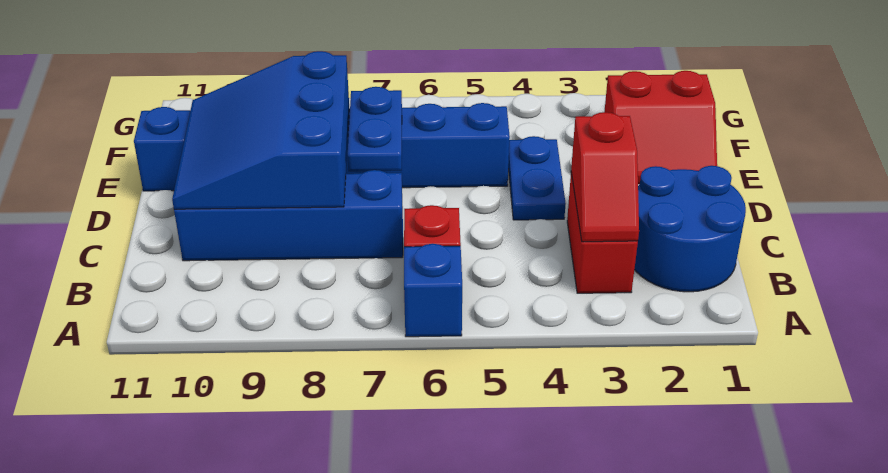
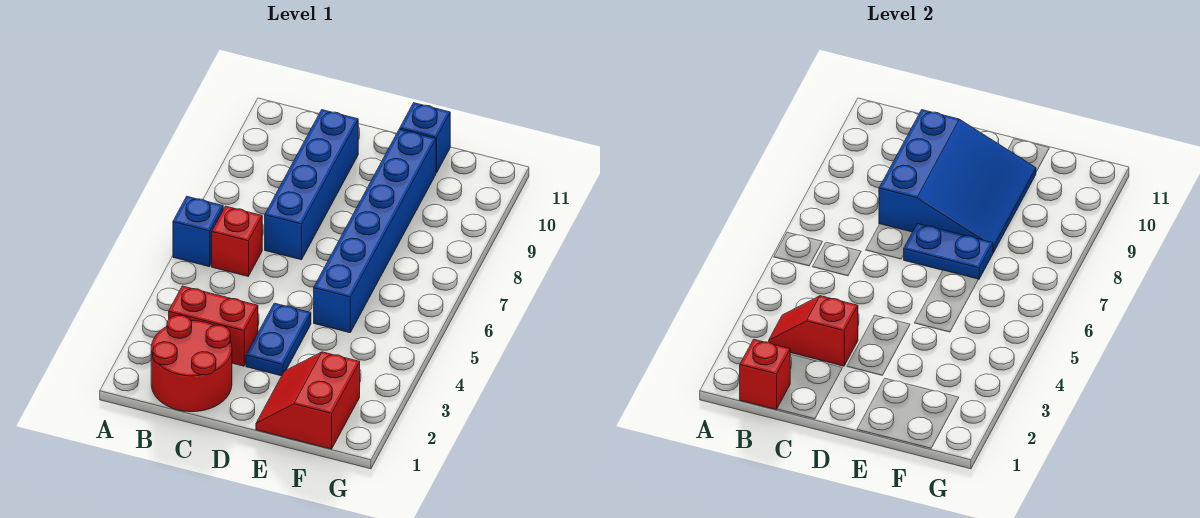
blue 2x2 round brick [634,166,746,292] -> red 2x2 round brick [151,315,232,412]
none -> red 1x1 brick [740,339,790,410]
blue 3x3 slope [172,51,349,209] -> blue 3x3 slope turned to [879,110,1036,253]
blue 1x2 plate [508,136,566,220] -> blue 1x2 plate turned to [246,303,311,376]

